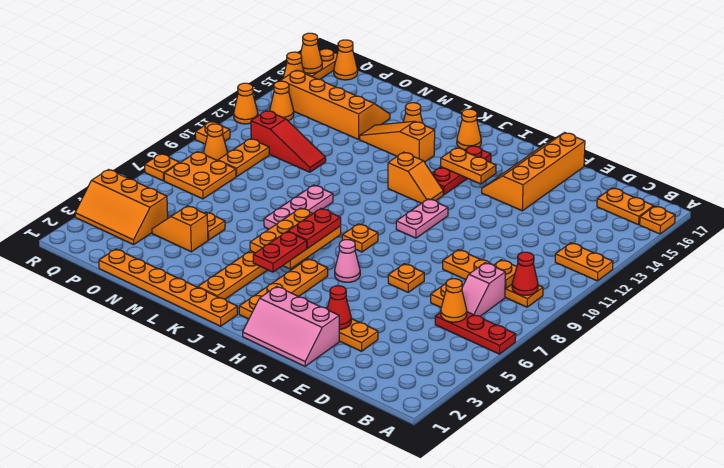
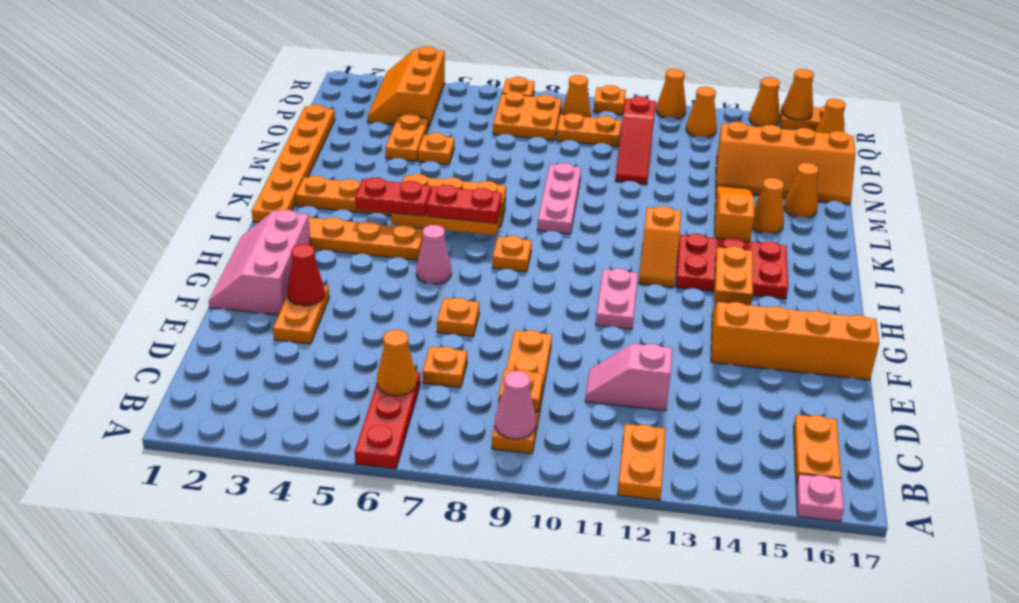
orange 1x1 plate [640,206,675,234] -> pink 1x1 plate [796,474,844,522]
red 1x1 cone [512,252,538,295] -> pink 1x1 cone [495,371,536,439]
pink 1x2 slope [462,263,505,316] -> pink 1x2 slope moved to [585,344,673,411]
pink 1x2 plate [396,199,448,238] -> pink 1x2 plate turned to [596,269,638,329]
red 1x3 plate [432,146,491,195] -> red 2x3 plate [676,234,788,299]
orange 1x1 cone [457,109,481,150] -> orange 1x1 cone moved to [784,163,819,218]
pink 1x3 plate [264,185,333,229] -> pink 1x3 plate turned to [537,163,581,234]
orange 1x2 slope [152,206,208,252] -> orange 1x2 plate [386,114,428,161]
orange 2x4 slope [281,70,390,139] -> orange 2x4 slope turned to [716,122,855,204]

